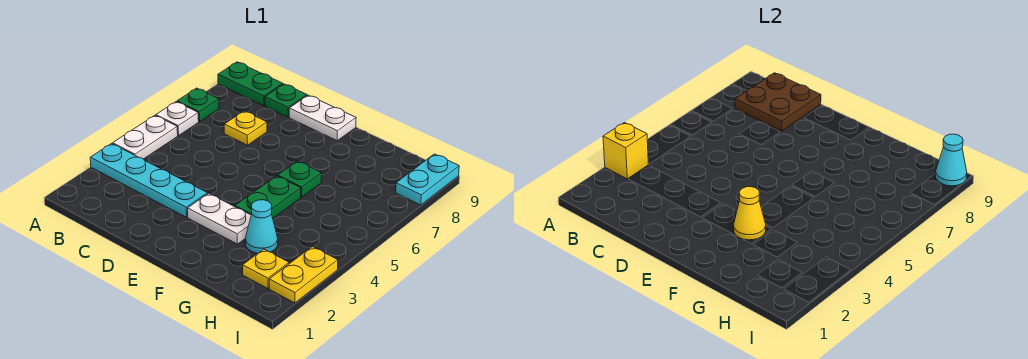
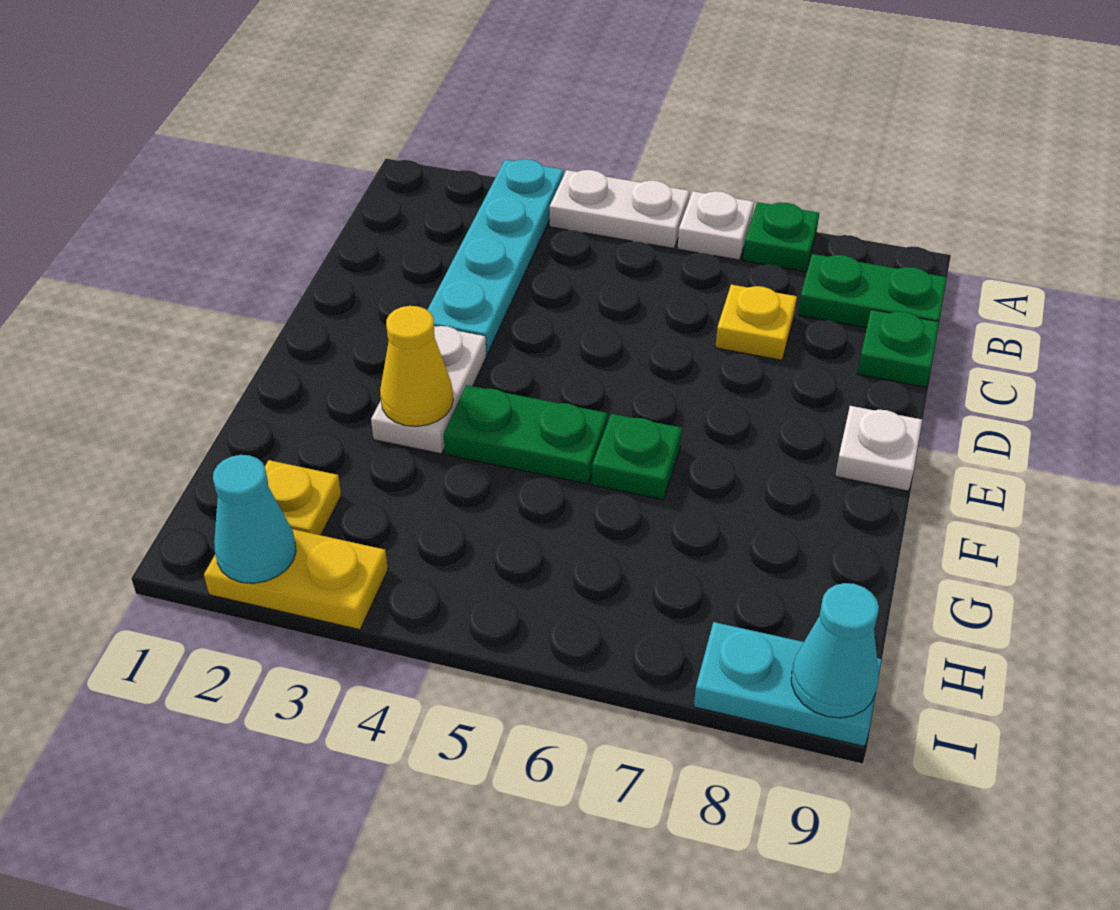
yellow 1x1 brick [603,122,648,179] -> none
green 1x2 plate [218,62,283,106] -> green 1x2 plate turned to [798,254,947,328]
brown 2x2 plate [735,73,821,131] -> none
white 1x2 plate [289,95,356,141] -> white 1x1 plate [835,406,922,491]
cyan 1x1 cone [245,200,278,253] -> cyan 1x1 cone moved to [213,455,296,583]

